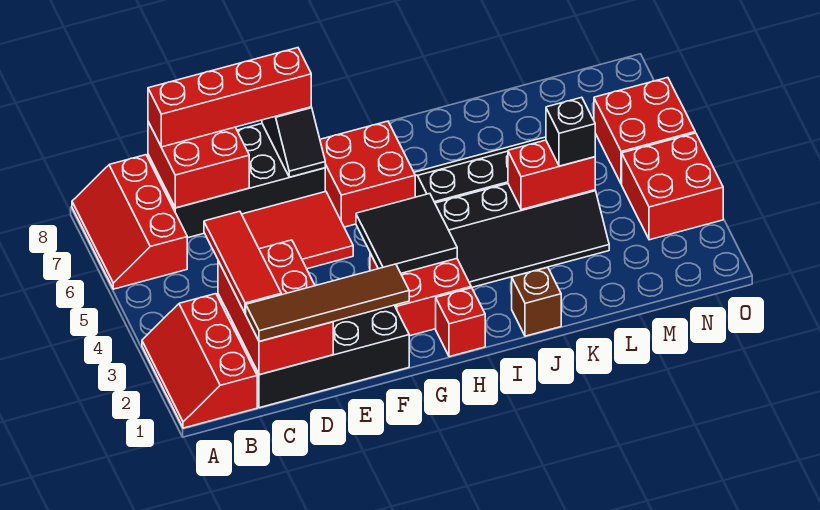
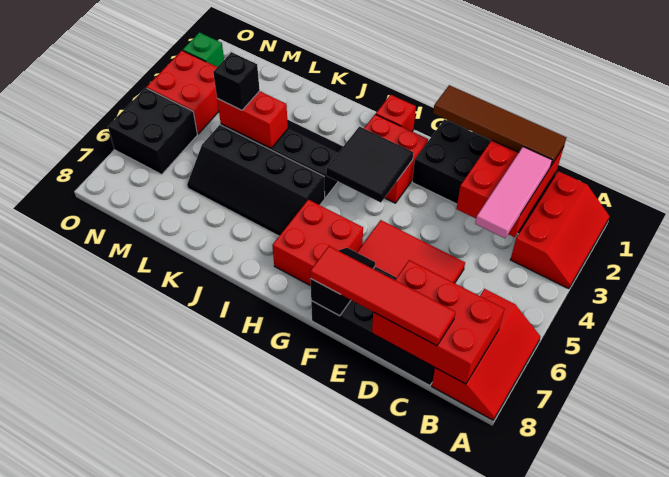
red 1x3 tile [204,211,281,314] -> pink 1x3 tile [475,147,552,238]
red 2x2 brick [148,122,249,208] -> red 2x3 brick [372,260,504,384]
red 1x4 brick [148,48,311,147] -> red 1x4 tile [310,246,455,346]
brown 1x1 brick [512,267,561,336] -> none
red 2x2 brick [594,78,695,184] -> black 2x2 brick [108,88,197,174]
none -> green 1x1 brick [183,32,224,67]

